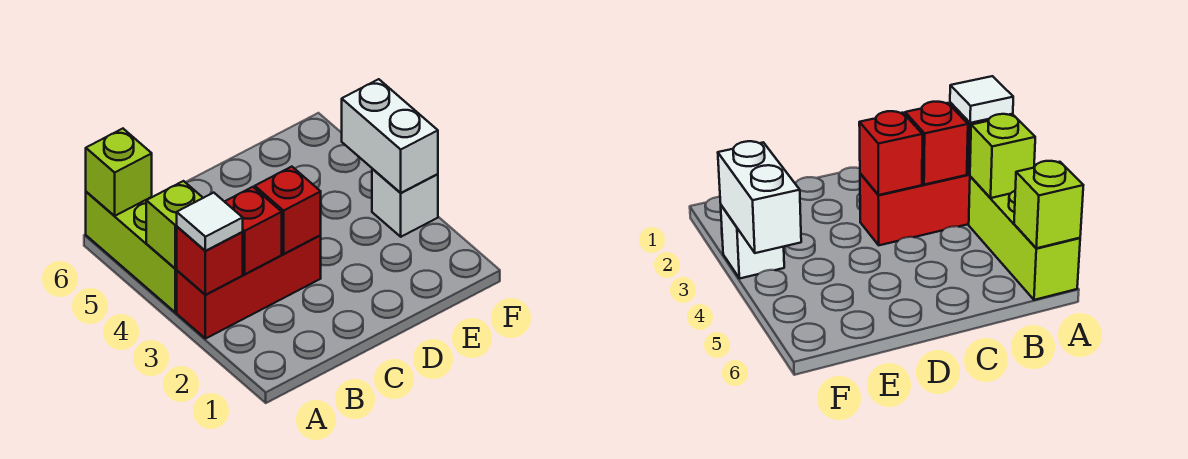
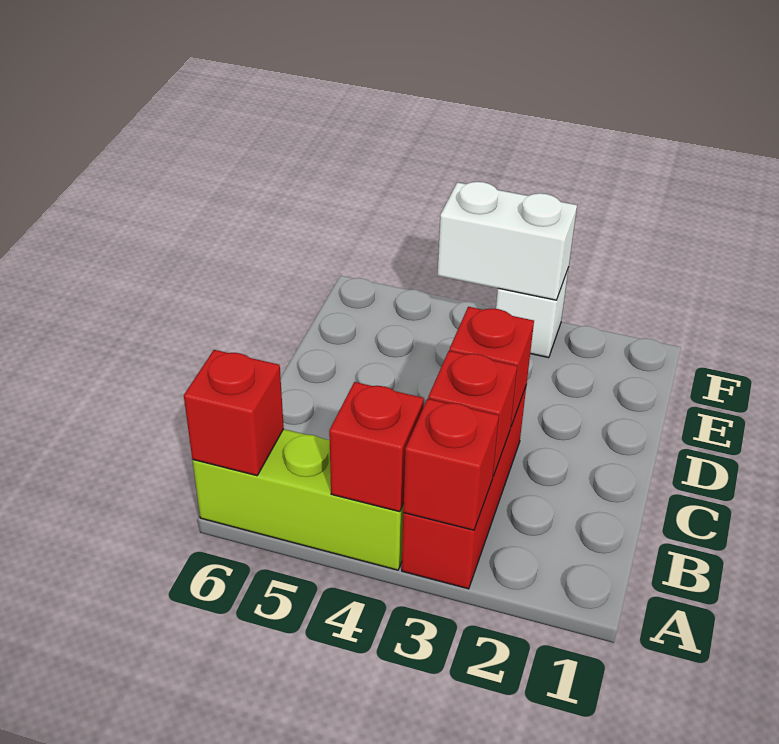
white 1x1 tile [177,193,243,251] -> none
lime 1x1 brick [146,181,203,269] -> red 1x1 brick [329,382,424,512]
lime 1x1 brick [86,129,152,216] -> red 1x1 brick [184,350,284,476]

